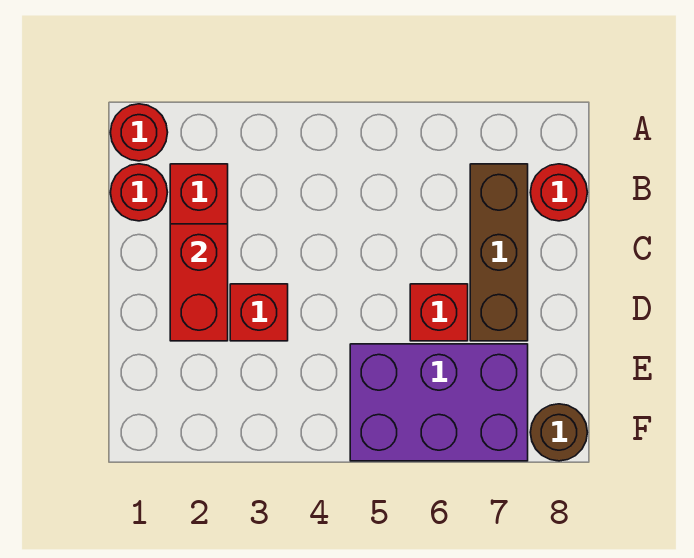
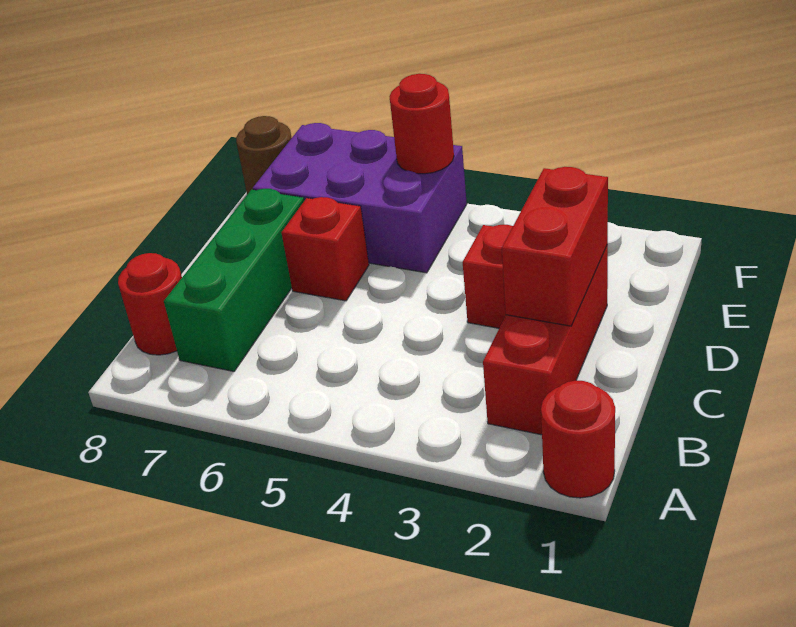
red 1x1 round brick [110,164,168,221] -> red 1x1 round brick moved to [389,74,454,174]
brown 1x3 brick [470,164,528,341] -> green 1x3 brick [164,189,304,371]

